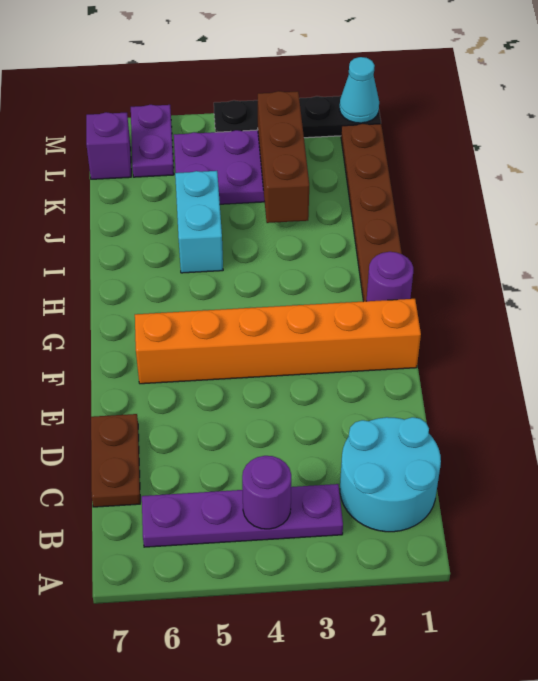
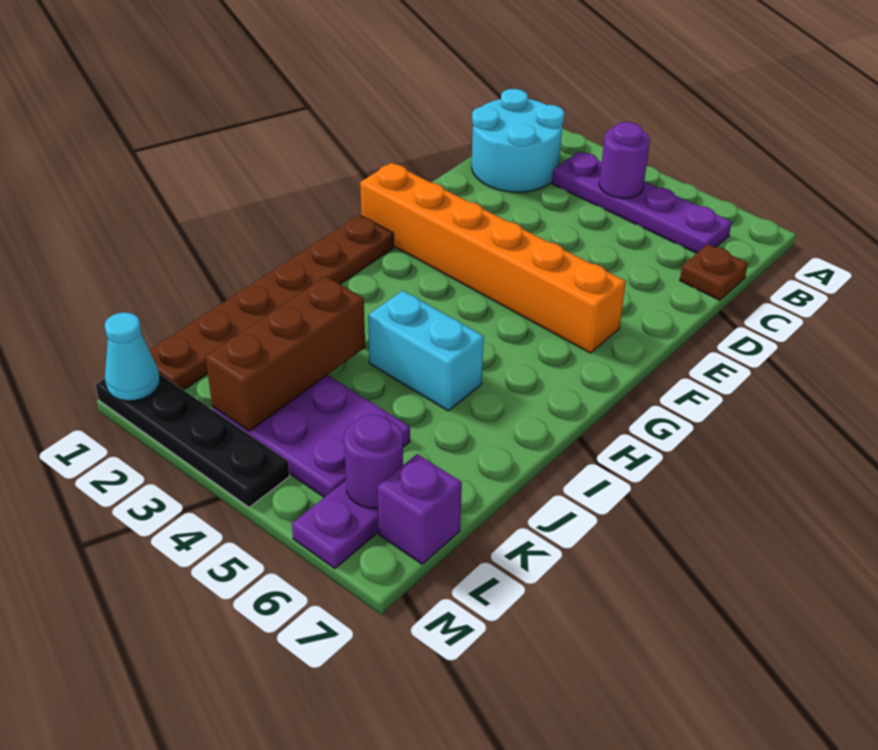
brown 1x2 plate [91,414,140,507] -> brown 1x1 plate [680,244,748,300]
purple 1x1 round brick [367,252,413,301] -> purple 1x1 round brick moved to [344,415,403,508]
cyan 1x2 brick [175,171,223,273] -> cyan 1x2 brick turned to [368,291,484,411]

